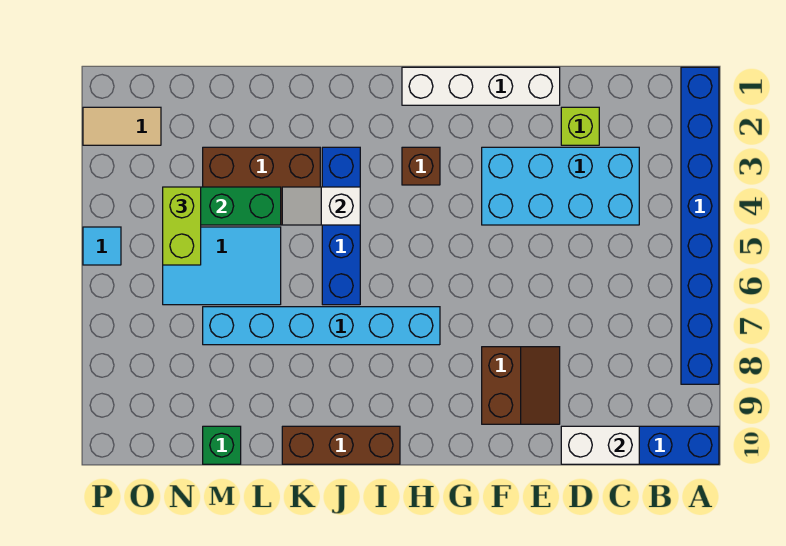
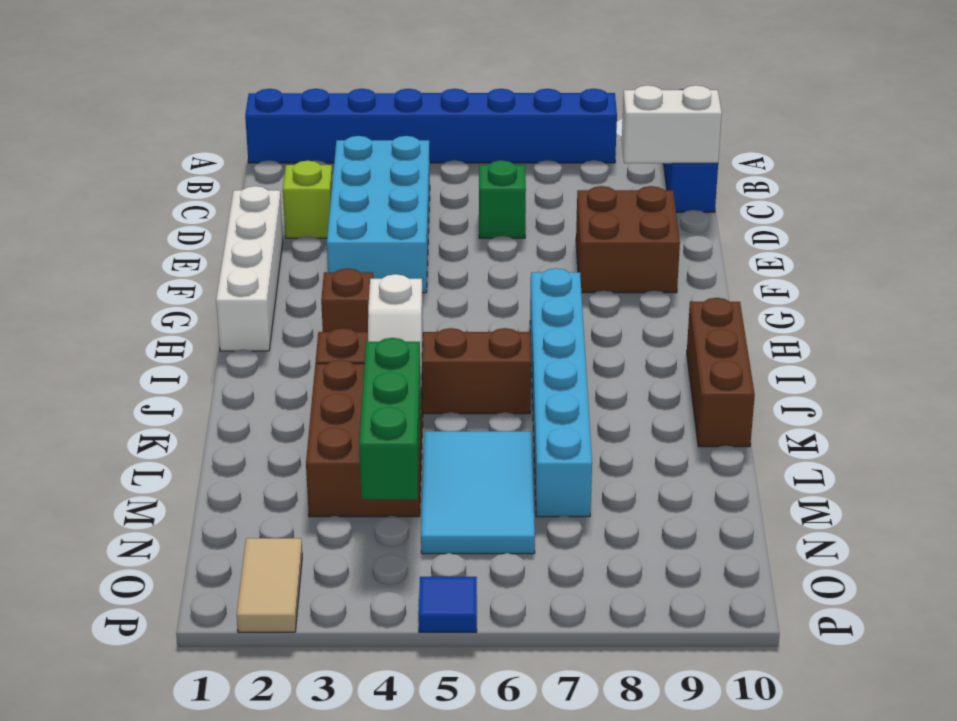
white 1x2 brick [561,426,639,464] -> white 1x2 brick turned to [622,85,722,164]
brown 2x2 slope [482,347,560,424] -> brown 2x2 brick [576,186,680,293]
blue 1x4 brick [322,147,360,305] -> brown 1x4 brick [316,328,531,414]
green 1x1 brick [203,426,241,464] -> green 1x1 brick moved to [479,161,526,238]
lime 1x2 brick [163,187,201,265] -> none
cyan 1x1 tile [83,227,121,265] -> blue 1x1 tile [419,577,477,632]

